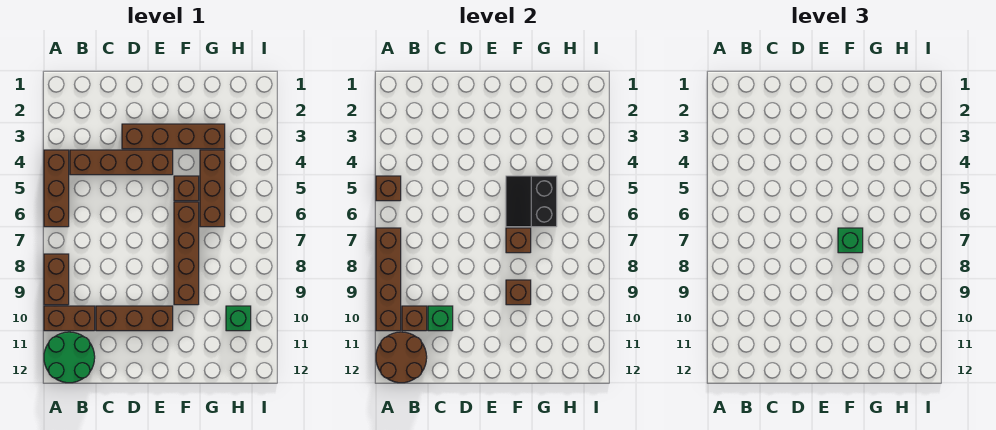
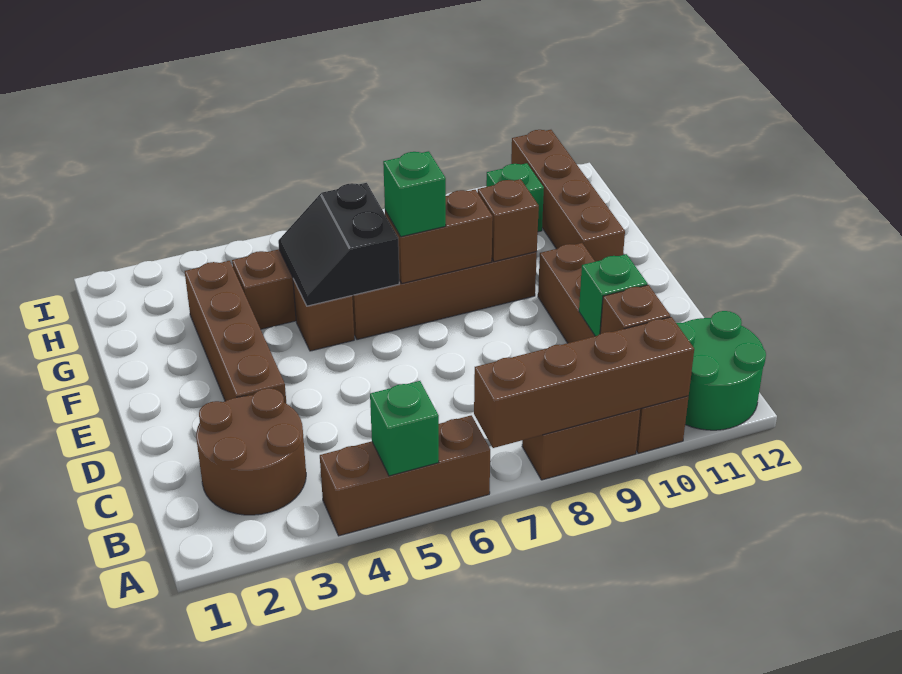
brown 1x1 brick [376,176,401,201] -> green 1x1 brick [370,381,439,476]
brown 2x2 round brick [376,332,427,383] -> brown 2x2 round brick moved to [196,388,306,515]
brown 1x4 brick [70,150,173,175] -> brown 1x4 brick moved to [511,130,625,262]
black 2x2 slope [506,176,557,227] -> black 2x2 slope turned to [278,183,399,306]
brown 1x1 brick [506,228,531,253] -> brown 1x2 brick [385,190,493,283]

